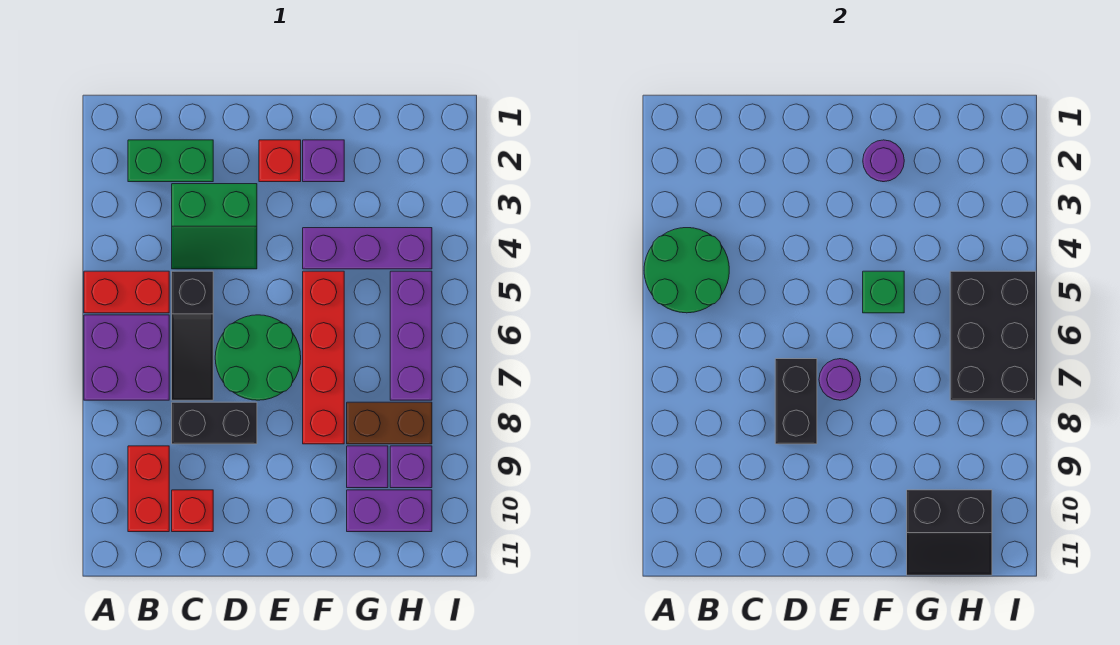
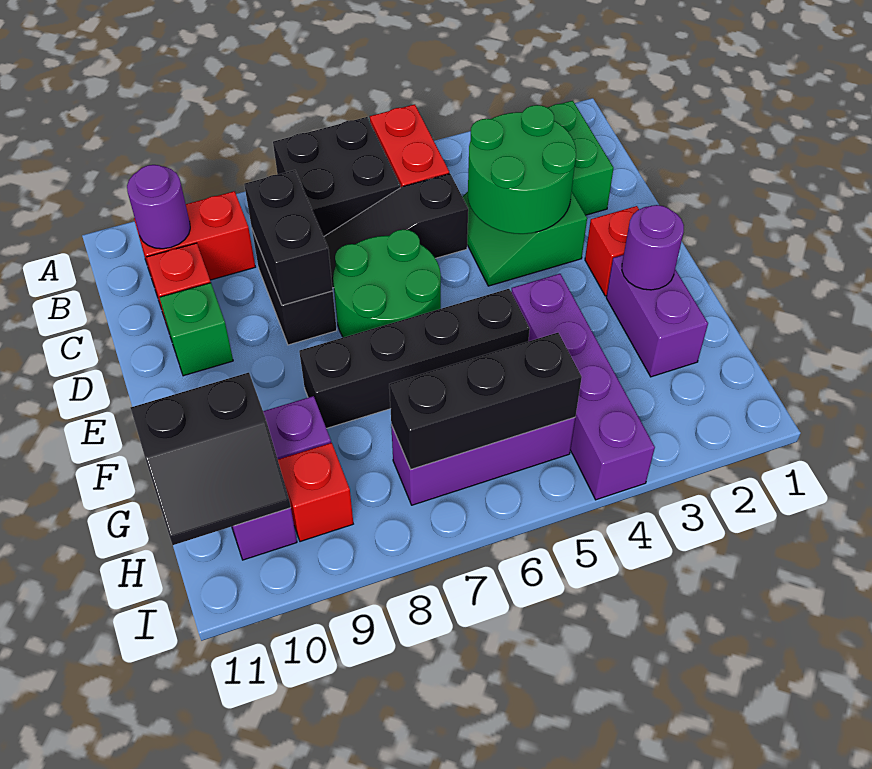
green 2x2 round brick [644,228,729,313] -> green 2x2 round brick moved to [468,105,576,234]
purple 2x2 brick [84,315,169,400] -> black 2x2 brick [273,117,400,237]
black 1x2 brick [775,359,817,444] -> black 1x2 brick turned to [244,170,333,305]
purple 1x1 round brick [819,359,861,400] -> purple 1x1 round brick moved to [127,165,190,249]
purple 1x1 brick [303,140,344,182] -> purple 1x2 brick [606,255,708,377]
purple 1x3 brick [303,228,432,269] -> purple 1x4 brick [511,274,655,500]
red 1x4 brick [303,271,344,444] -> black 1x4 brick [299,289,530,428]
green 1x1 brick [863,271,904,313] -> green 1x1 brick moved to [160,283,233,376]
brown 1x2 brick [347,402,432,444] -> none
black 2x2 slope [907,490,992,575] -> black 2x2 slope turned to [131,373,291,545]
black 2x3 brick [950,271,1036,400] -> black 1x3 brick [389,333,582,469]
purple 1x1 brick [390,446,432,488] -> red 1x1 brick [278,443,353,542]

